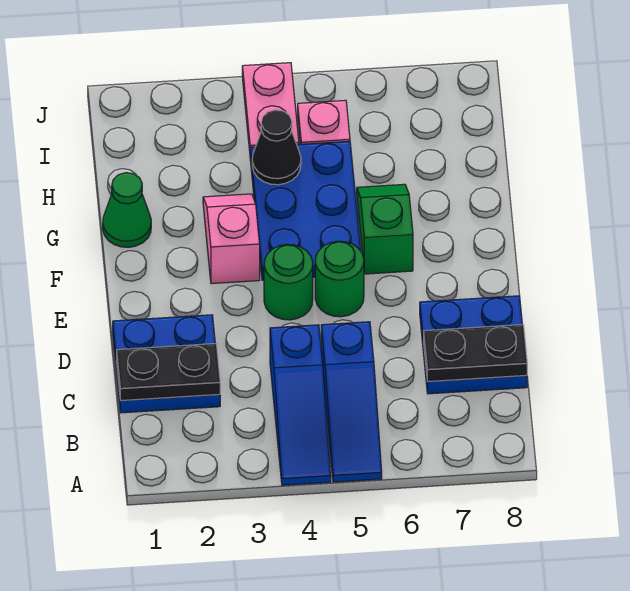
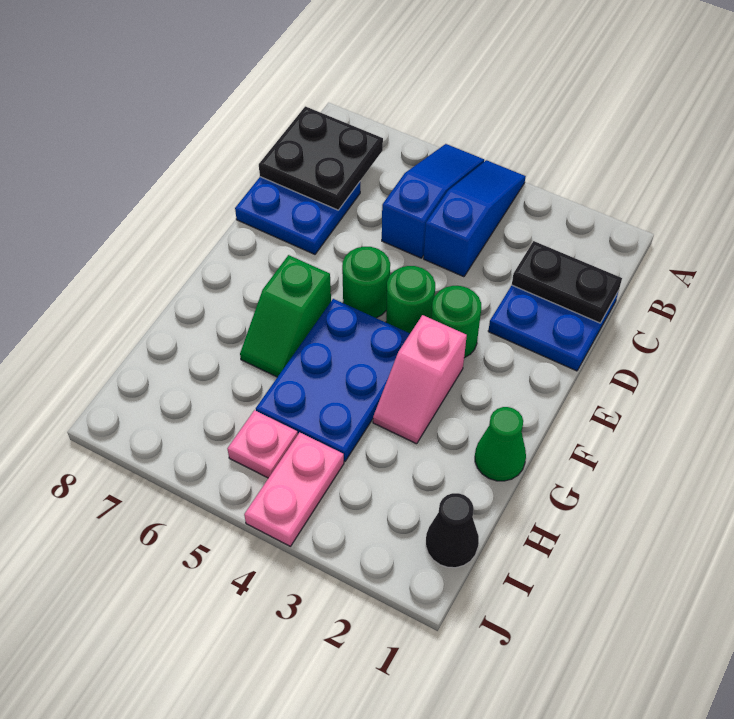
black 1x2 plate [424,324,527,382] -> black 2x2 plate [259,106,383,210]
none -> green 1x1 round brick [431,286,481,358]
black 1x1 cone [252,110,301,185] -> black 1x1 cone moved to [426,493,479,568]

